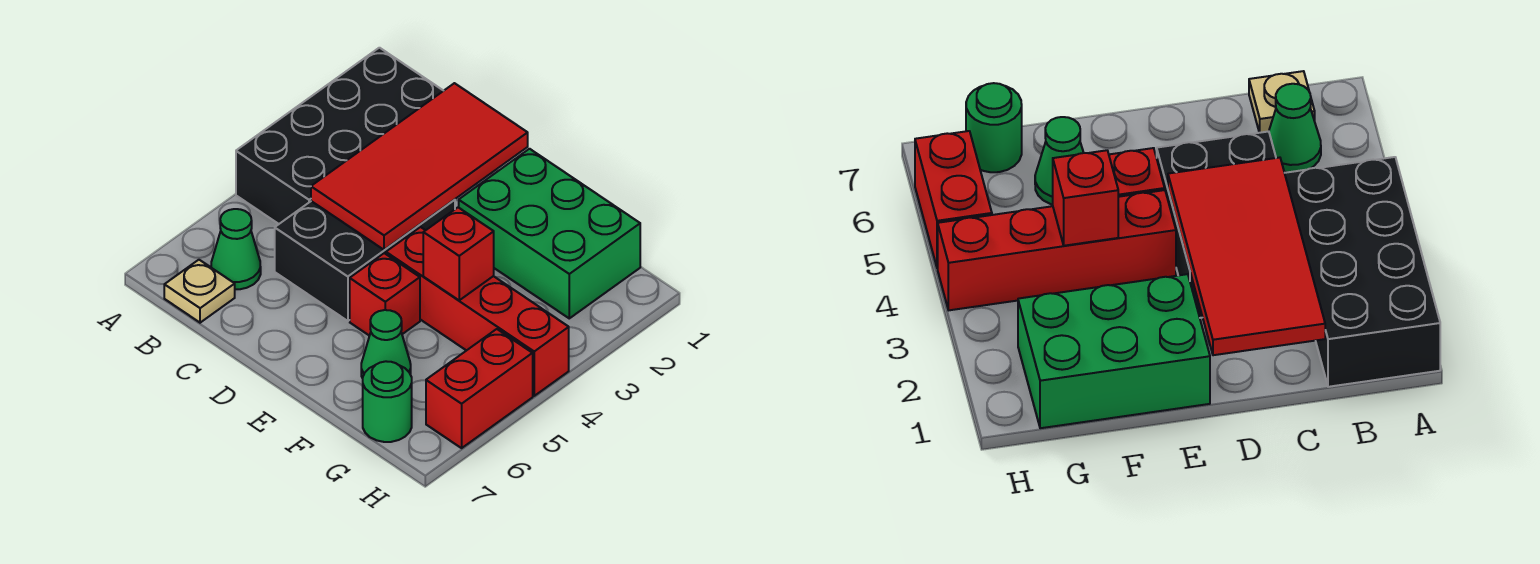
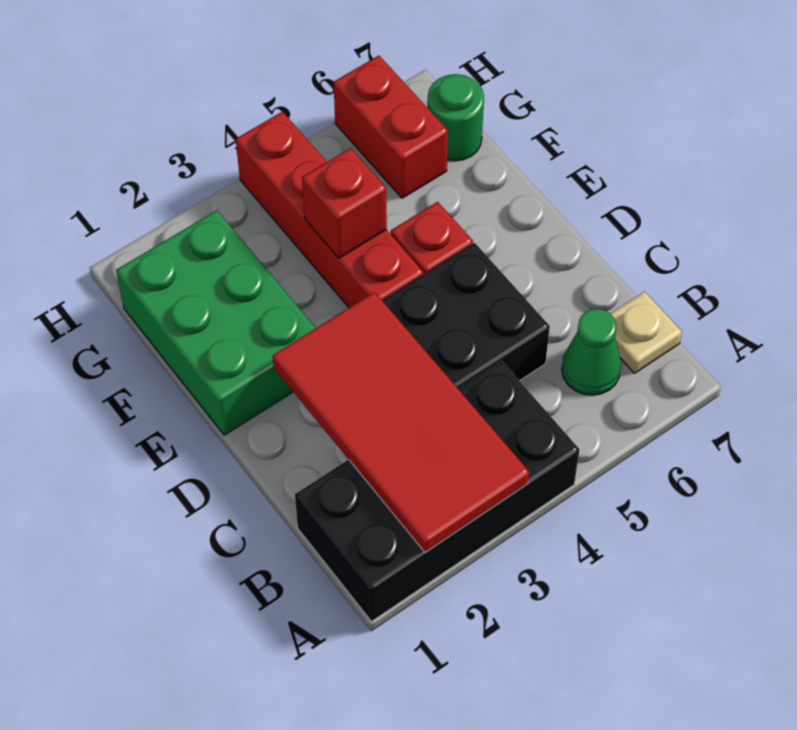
red 2x4 tile [311,83,528,250] -> red 2x4 tile turned to [273,292,529,552]
green 1x1 cone [361,310,411,378] -> none
red 1x2 brick [426,329,533,448] -> red 1x2 brick turned to [334,56,448,198]

